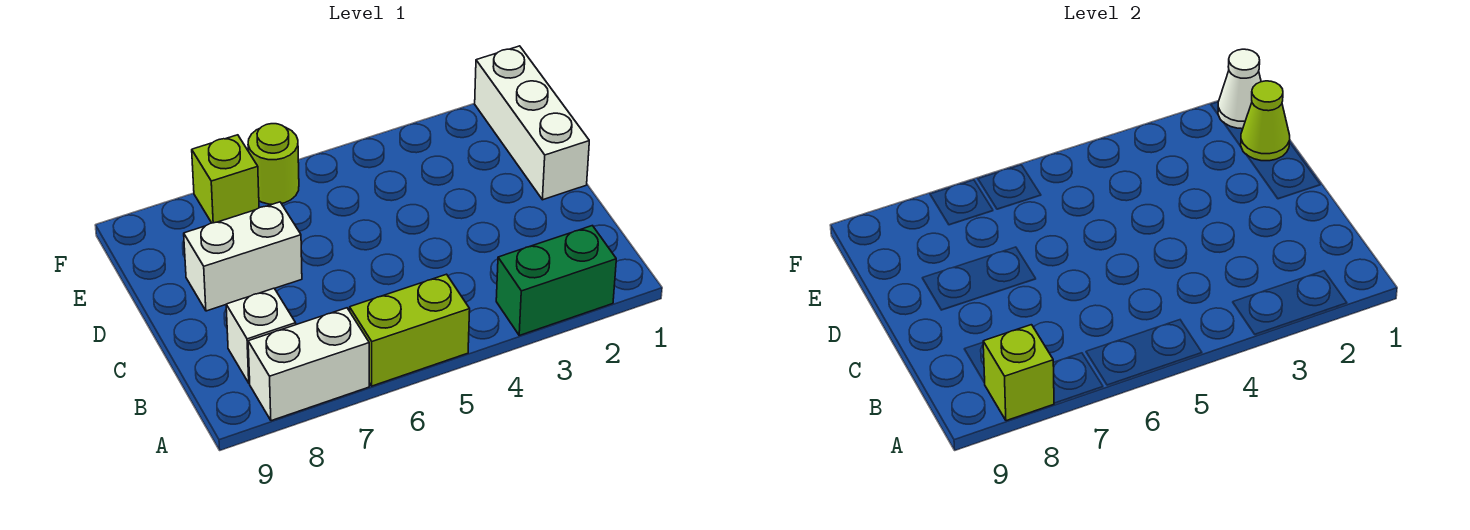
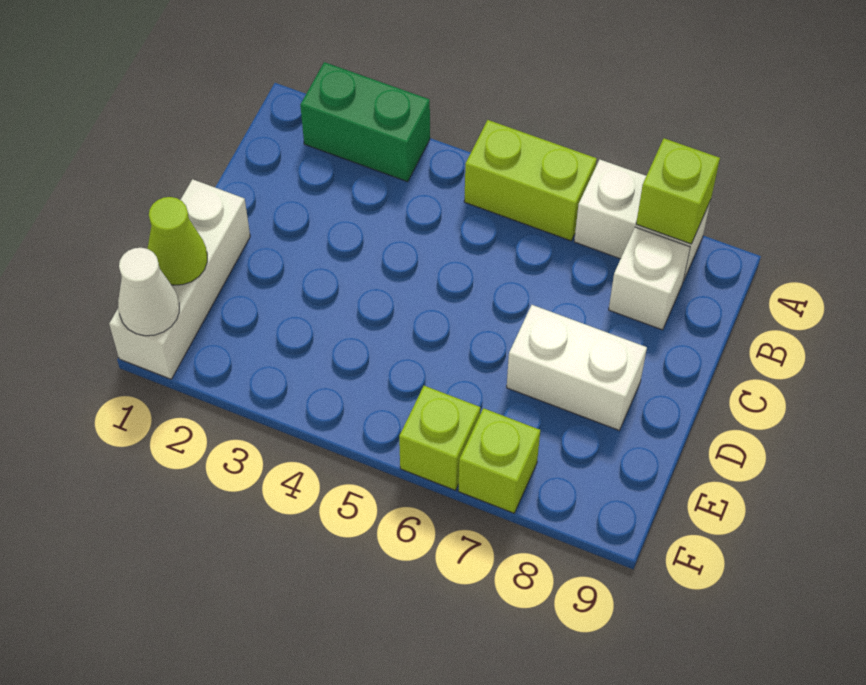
lime 1x1 round brick [248,124,299,204] -> lime 1x1 brick [399,386,480,490]

